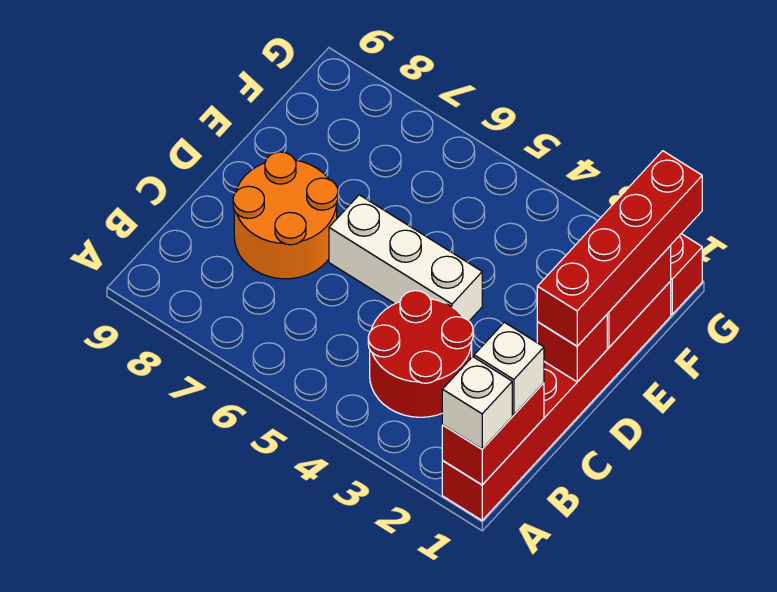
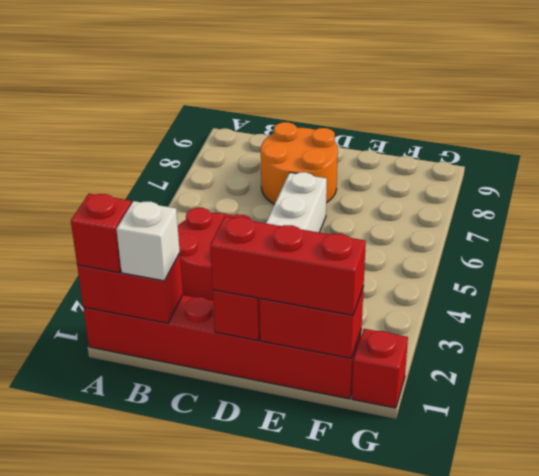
white 1x1 brick [442,357,512,449] -> red 1x1 brick [71,194,131,272]
red 1x4 brick [537,151,702,346] -> red 1x3 brick [210,217,366,315]

